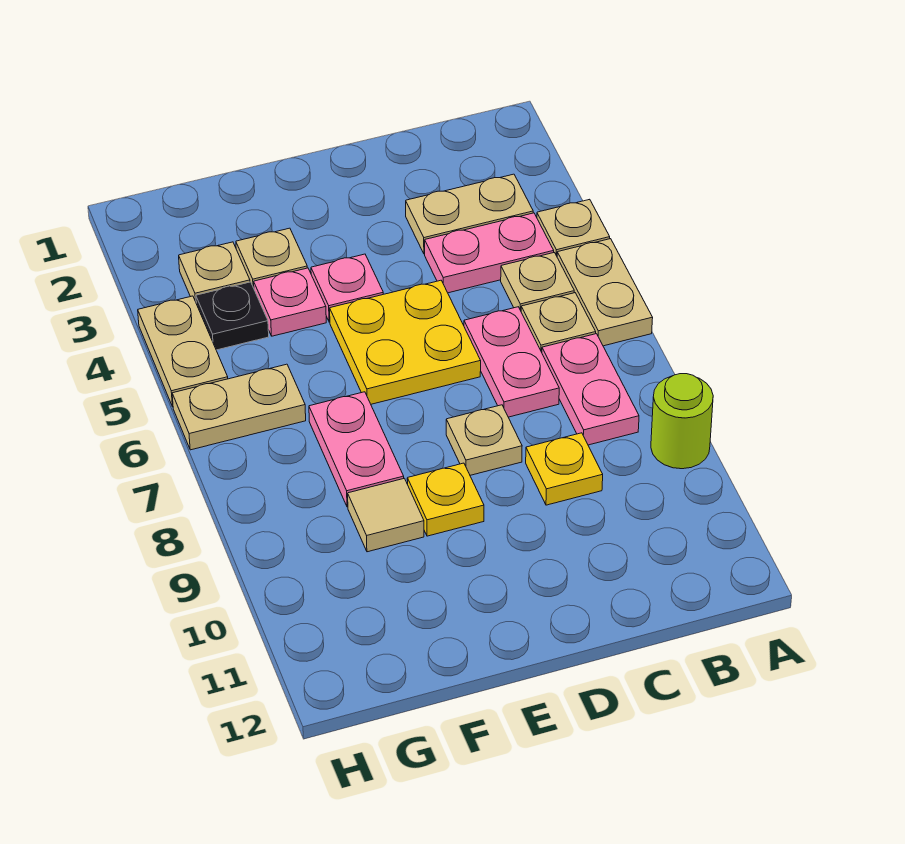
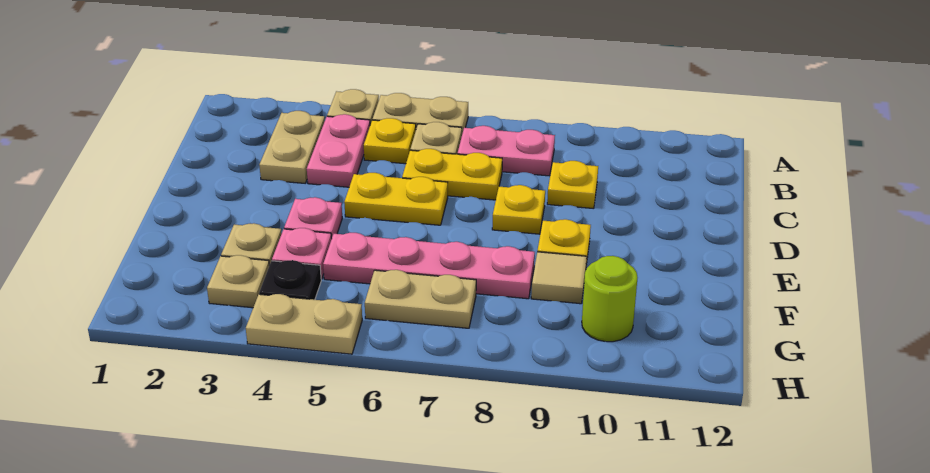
lime 1x1 round brick [651,374,713,469] -> lime 1x1 round brick moved to [582,256,638,342]
tan 1x1 plate [501,253,574,311] -> yellow 1x1 plate [364,118,416,164]
pink 1x2 plate [464,307,559,417] -> yellow 1x2 plate [402,149,502,200]
yellow 2x2 plate [330,280,481,404] -> yellow 1x2 plate [344,173,448,225]
tan 1x1 plate [446,405,522,475] -> yellow 1x1 plate [492,185,545,234]
pink 1x2 plate [309,392,404,507] -> pink 1x4 plate [323,233,535,299]
tan 1x2 plate [172,364,306,450] -> tan 1x2 plate turned to [365,270,476,328]

